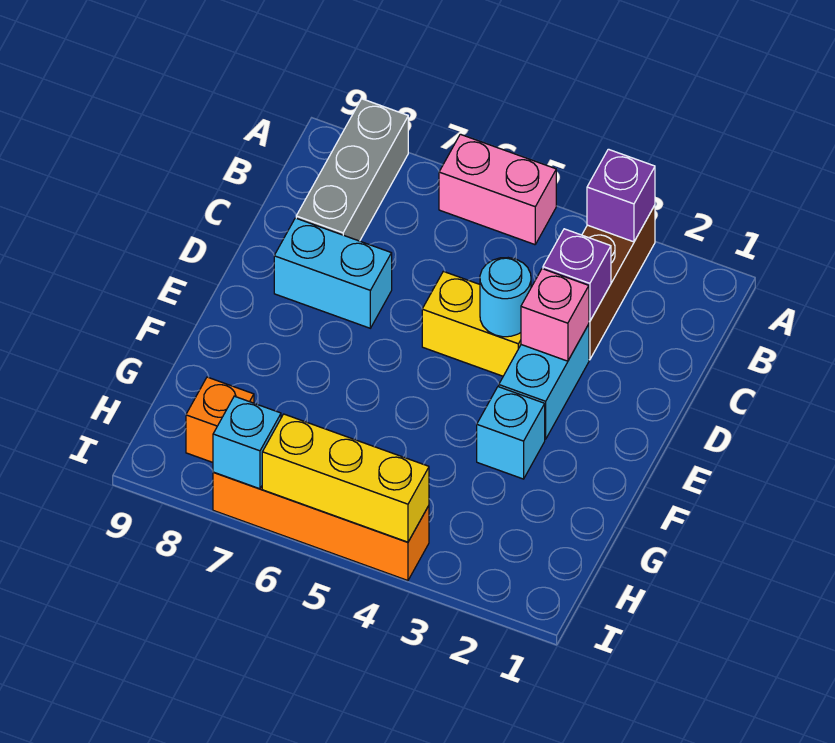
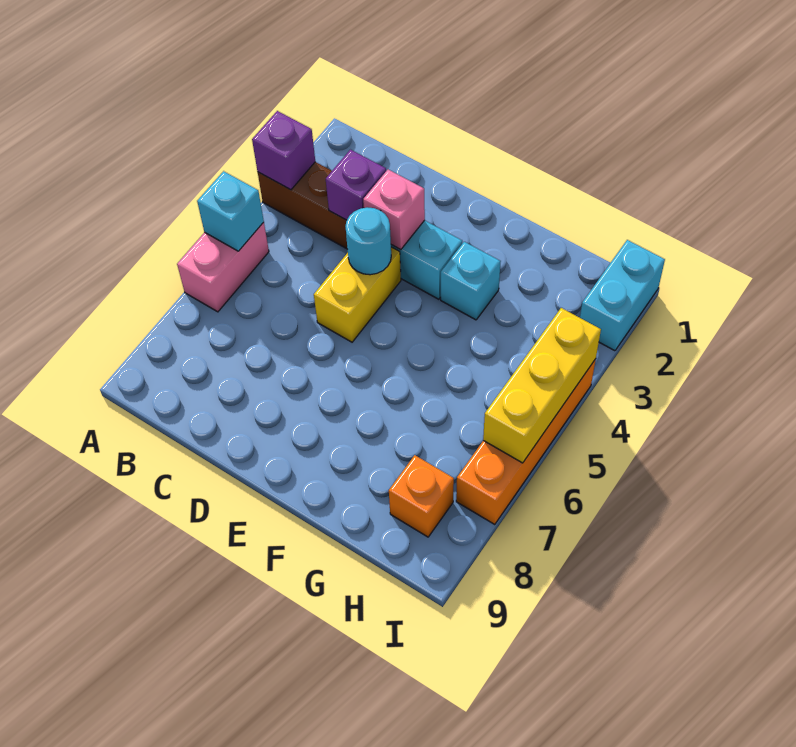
grey 1x3 brick [296,99,408,241] -> none
cyan 1x2 brick [274,218,392,328] -> cyan 1x2 brick moved to [580,240,665,351]
cyan 1x1 brick [213,396,281,489] -> cyan 1x1 brick moved to [197,171,264,251]

